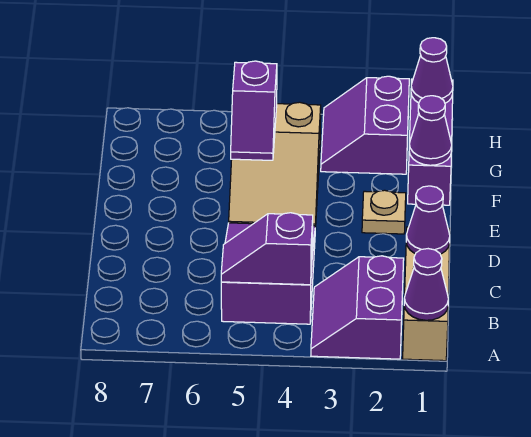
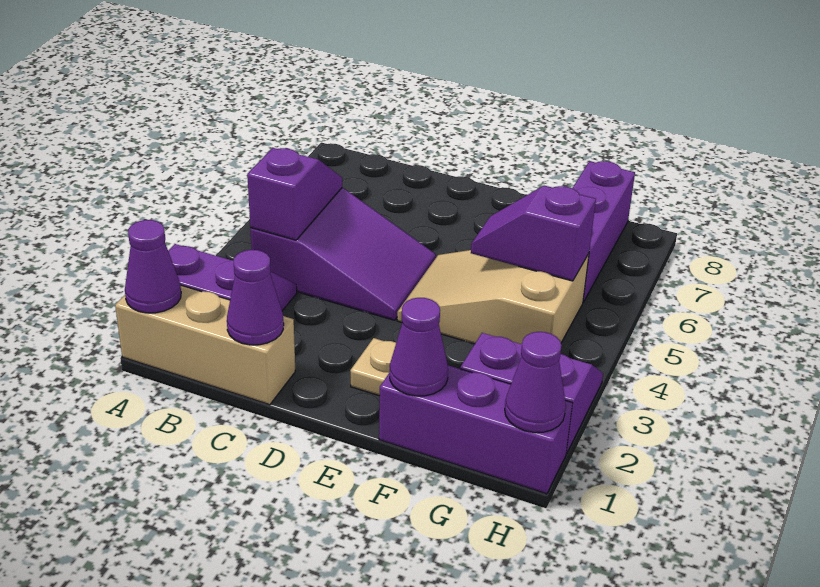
none -> purple 1x3 brick [572,161,635,302]

